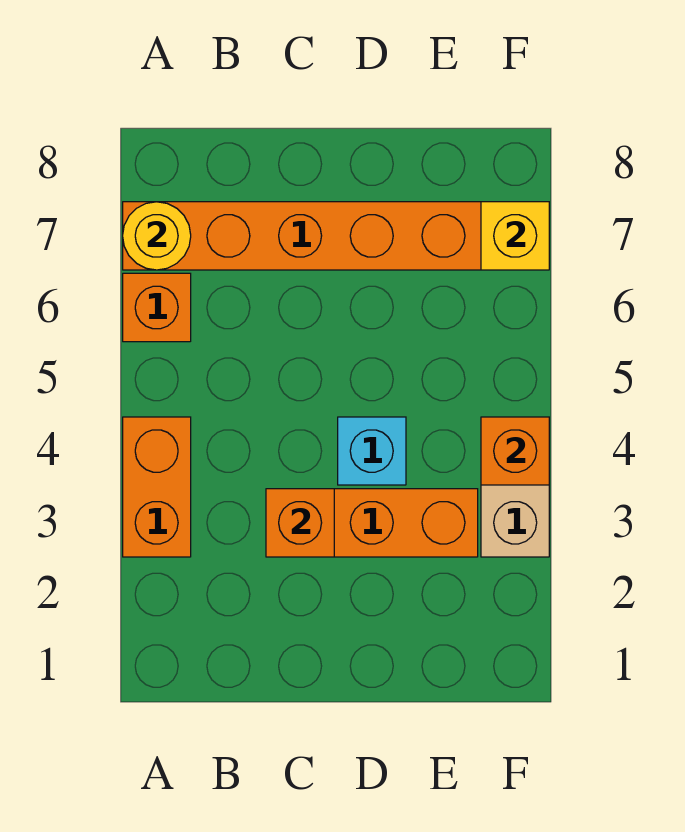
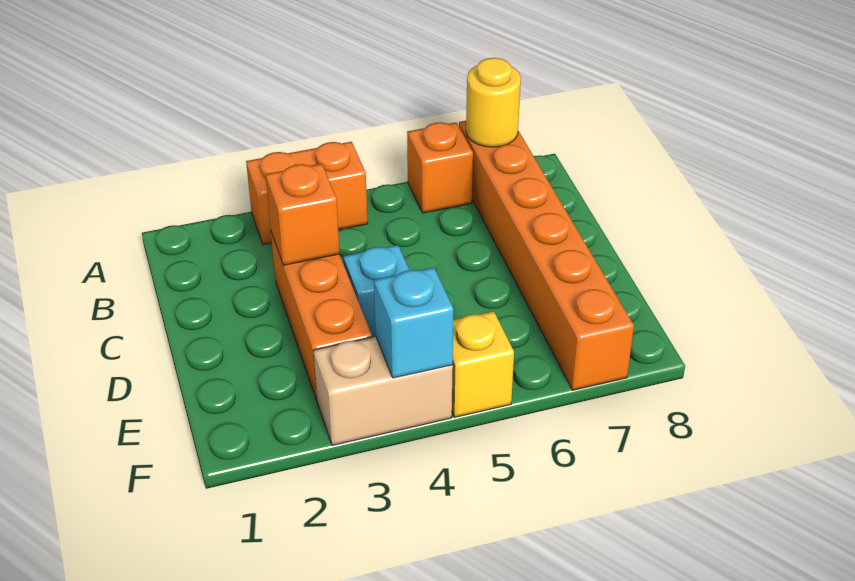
orange 1x1 brick [481,417,549,485] -> cyan 1x1 brick [374,267,453,378]
yellow 1x1 brick [481,202,549,270] -> yellow 1x1 brick moved to [452,311,514,417]

